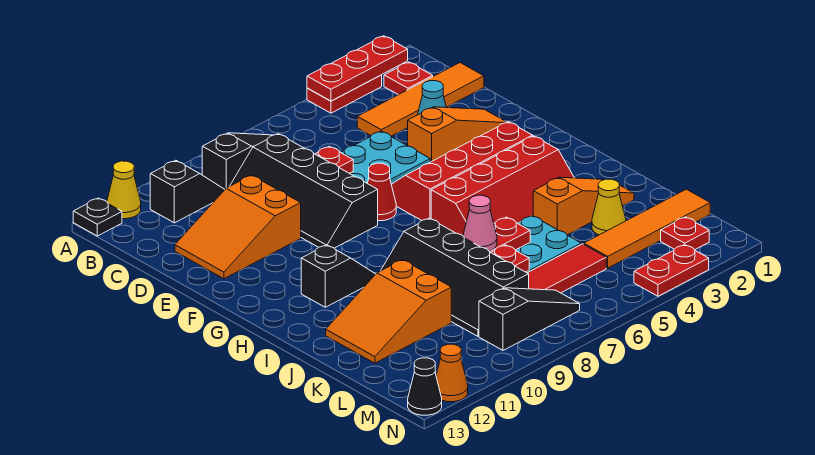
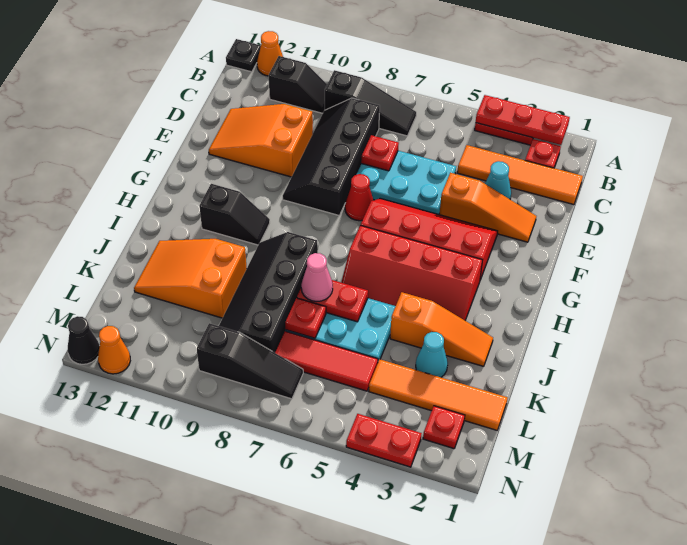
yellow 1x1 cone [107,161,141,219] -> orange 1x1 cone [257,31,283,76]
yellow 1x1 cone [592,179,626,235] -> cyan 1x1 cone [416,332,448,377]

